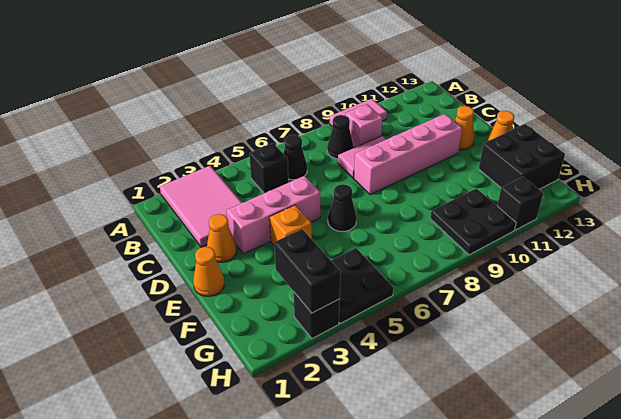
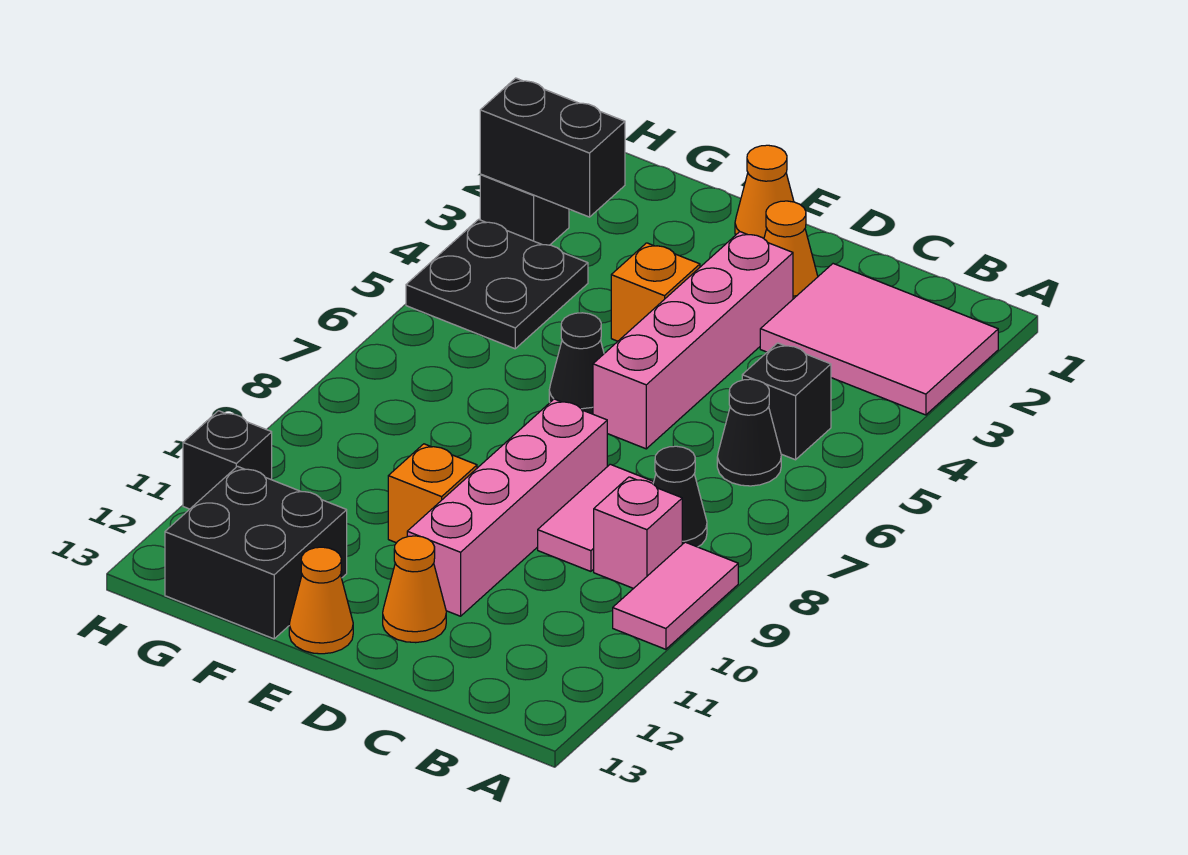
pink 1x3 brick [226,176,320,254] -> pink 1x4 brick [593,232,793,449]
none -> orange 1x1 brick [388,444,477,543]
black 2x2 plate [430,188,516,255] -> none

